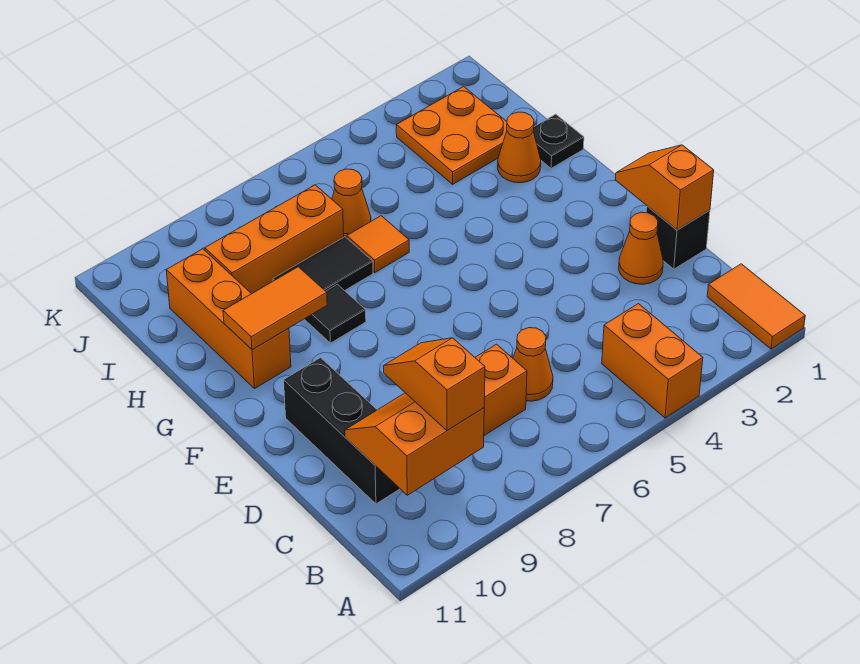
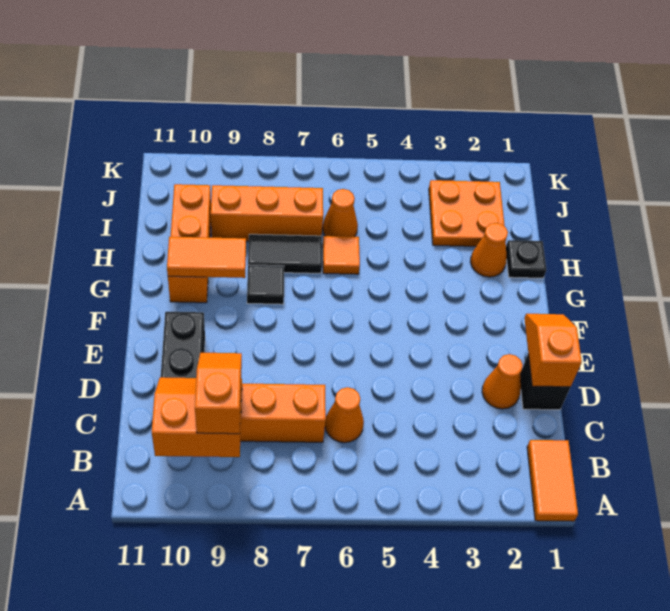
orange 1x2 brick [602,304,703,418] -> none

